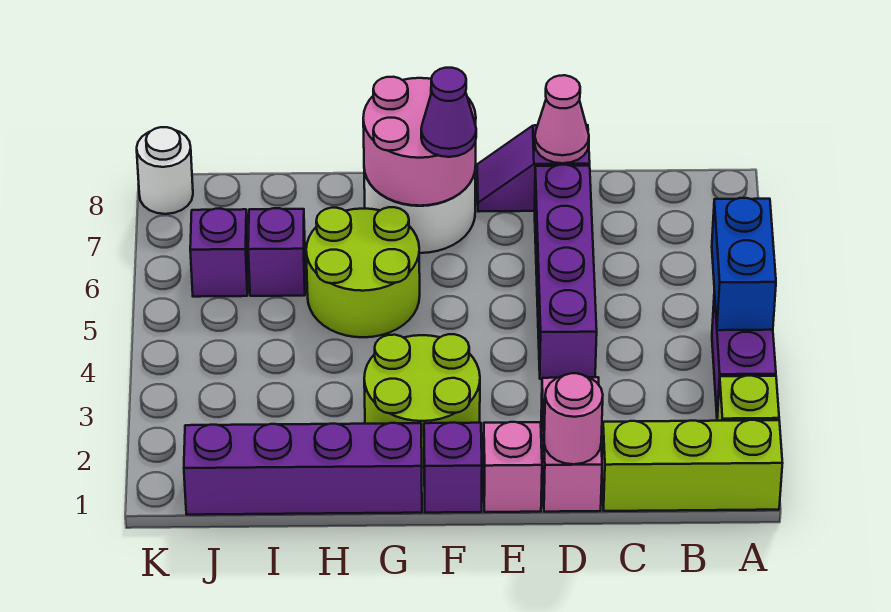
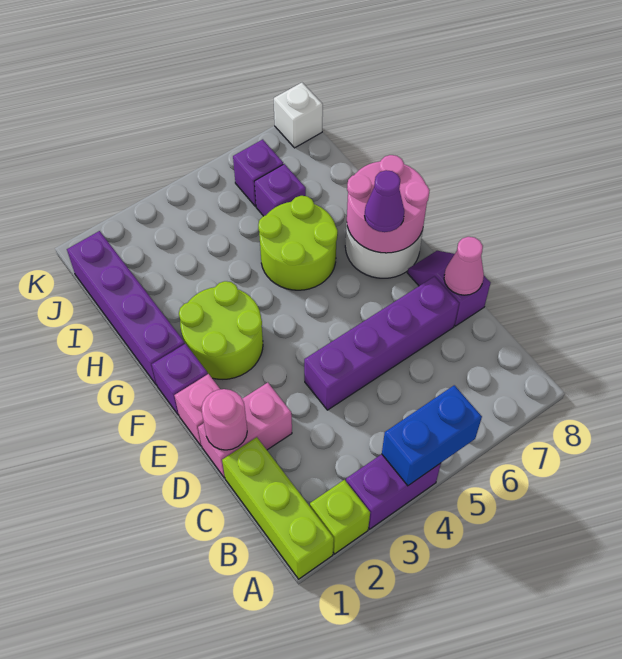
white 1x1 round brick [137,127,193,214] -> white 1x1 brick [274,83,323,148]

